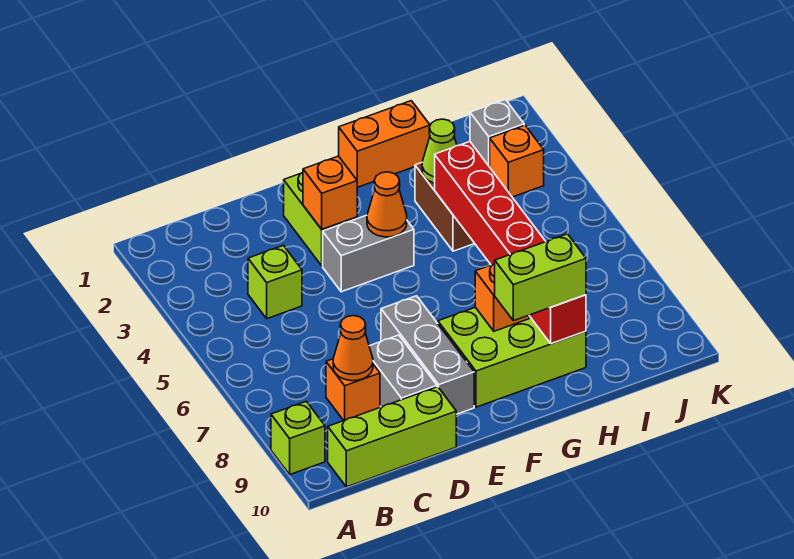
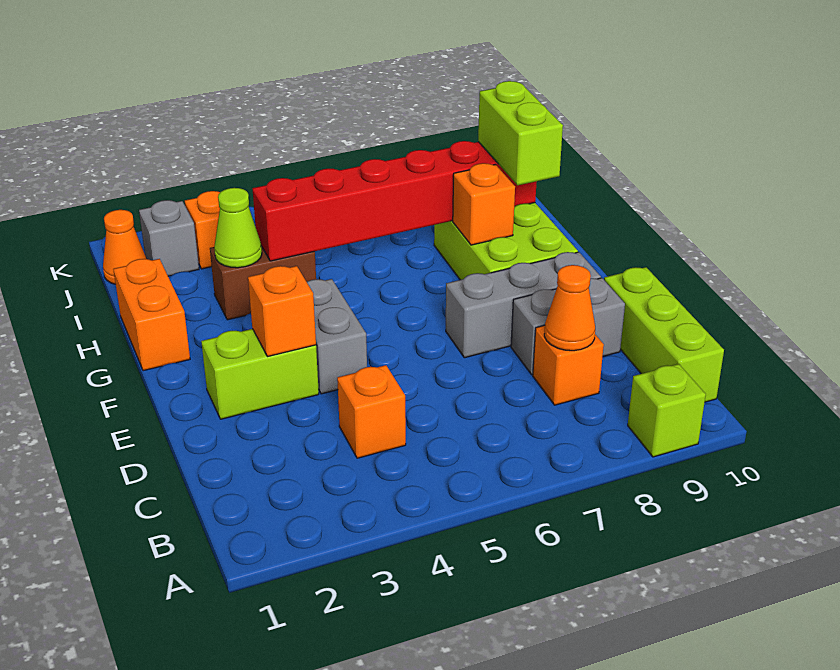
lime 1x1 brick [248,245,302,319] -> orange 1x1 brick [337,365,406,458]
orange 1x1 cone [367,172,407,237] -> orange 1x1 cone moved to [103,210,147,284]

